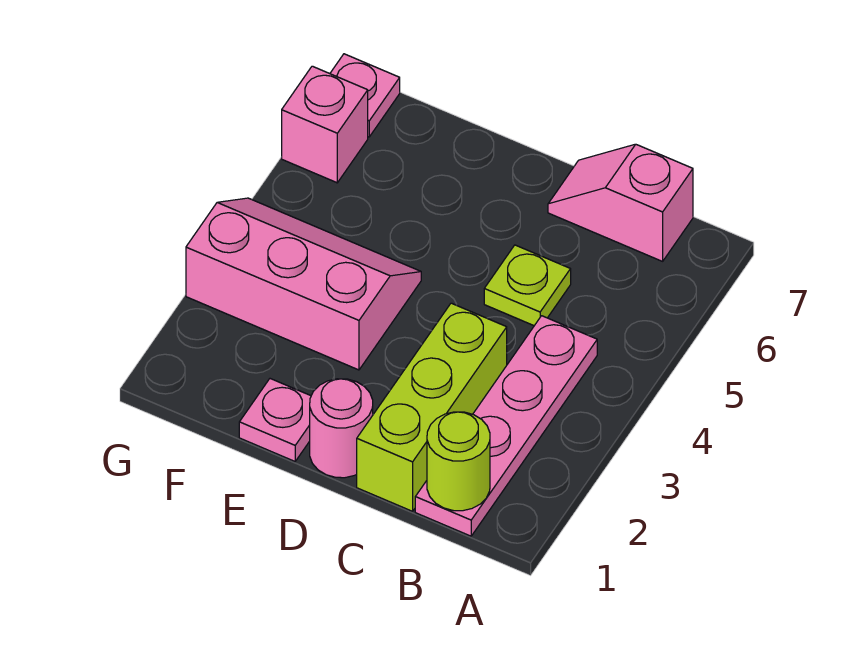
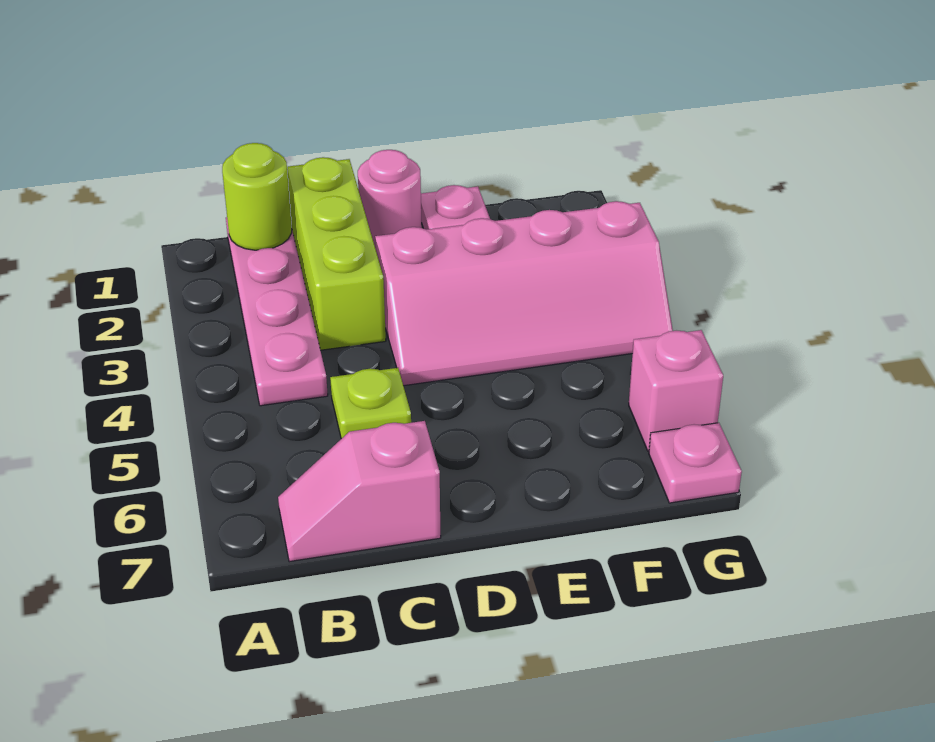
pink 1x2 slope [548,144,693,261] -> pink 1x2 slope turned to [278,421,441,562]
pink 2x3 slope [186,198,421,370] -> pink 2x4 slope [375,201,673,386]

